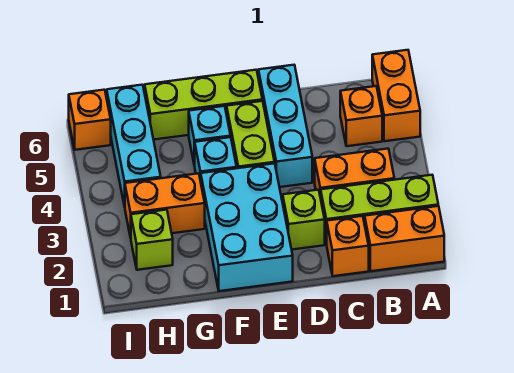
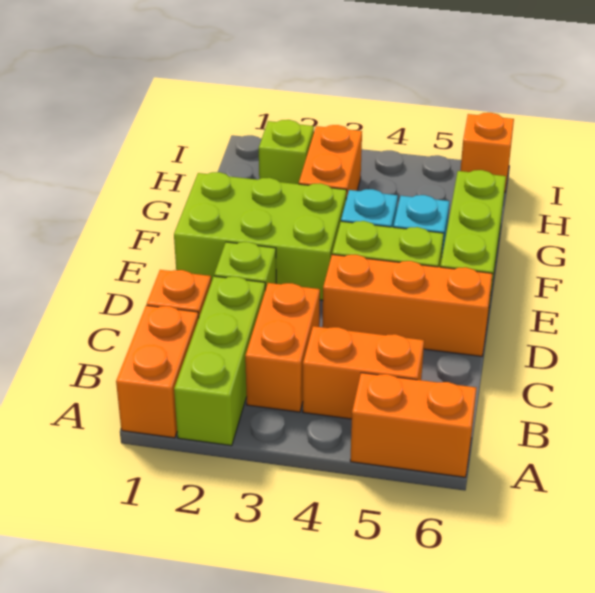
orange 1x1 brick [340,86,382,146] -> orange 1x2 brick [303,326,424,419]
cyan 1x3 brick [258,65,312,187] -> orange 1x3 brick [322,255,493,356]
cyan 2x3 brick [201,163,293,291] -> lime 2x3 brick [174,172,347,300]
cyan 1x3 brick [107,85,161,207] -> none

